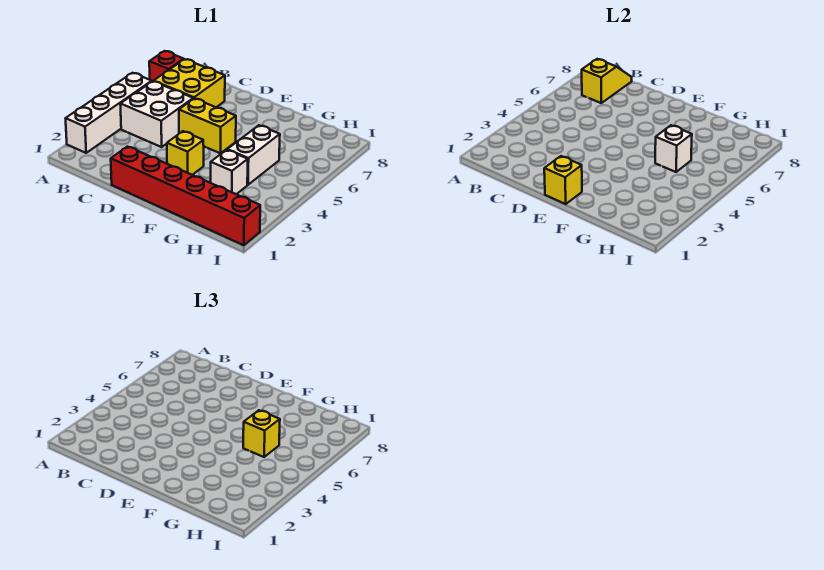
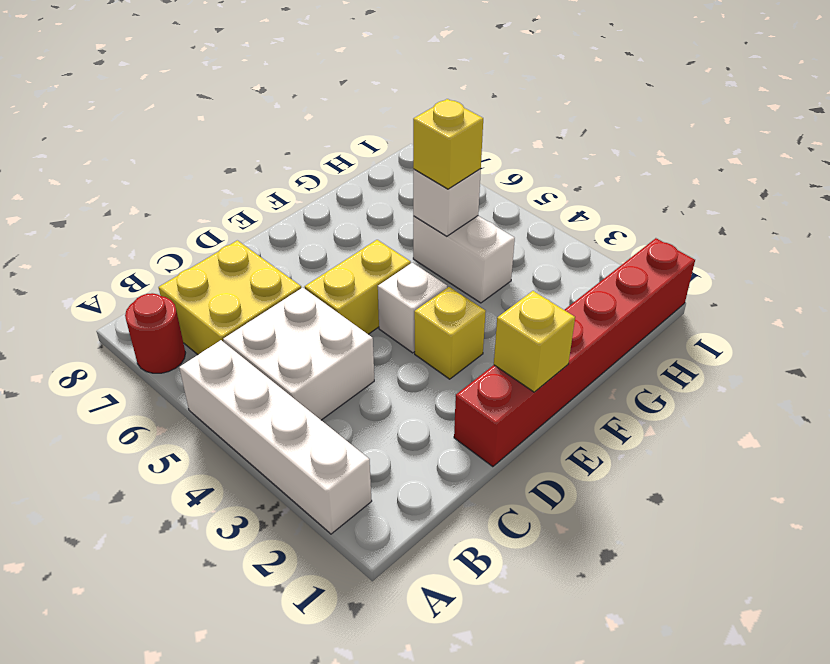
red 1x1 brick [149,51,184,81] -> red 1x1 round brick [125,293,185,373]
yellow 1x2 slope [582,59,632,103] -> none
white 1x1 brick [211,150,248,194] -> white 1x1 brick moved to [378,263,447,353]

